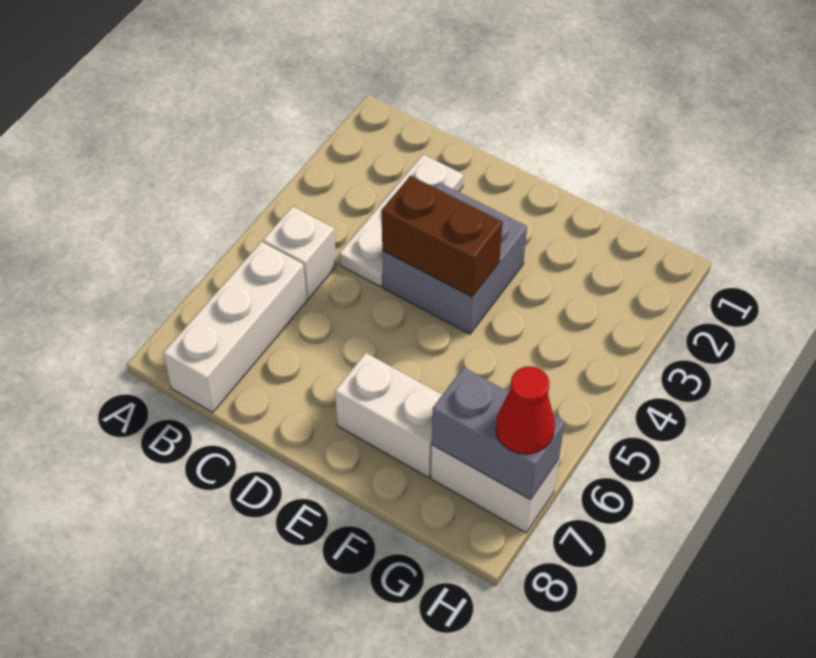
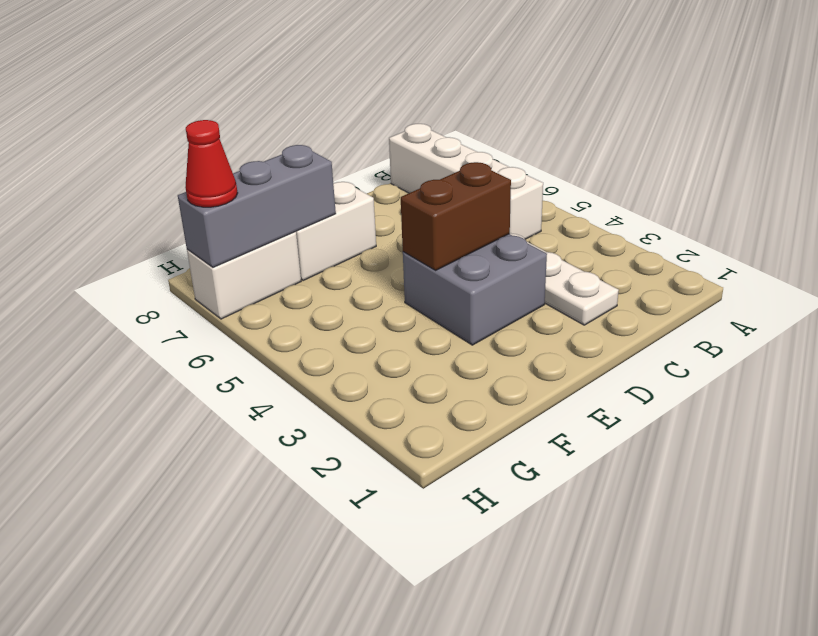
grey 1x2 brick [432,367,565,500] -> grey 1x3 brick [178,145,336,267]

